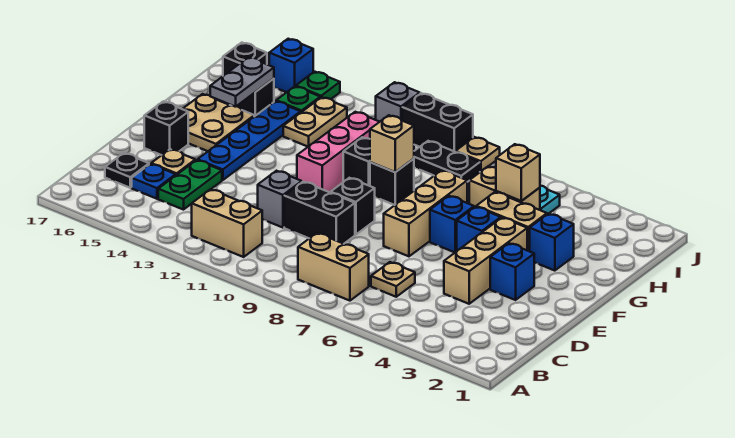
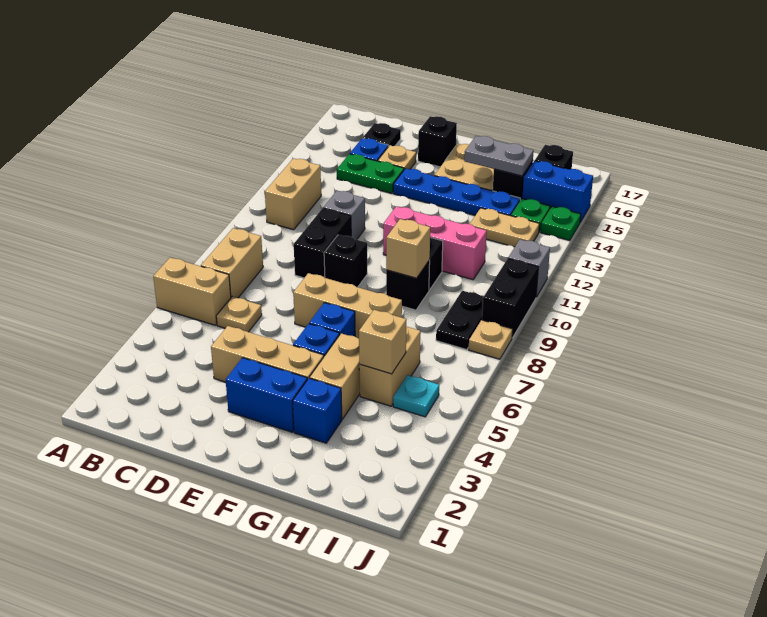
none -> tan 1x2 brick [153,257,231,325]
blue 1x1 brick [490,243,534,300] -> blue 1x2 brick [226,358,307,432]
blue 1x1 brick [269,39,313,92] -> blue 1x2 brick [522,161,593,222]

